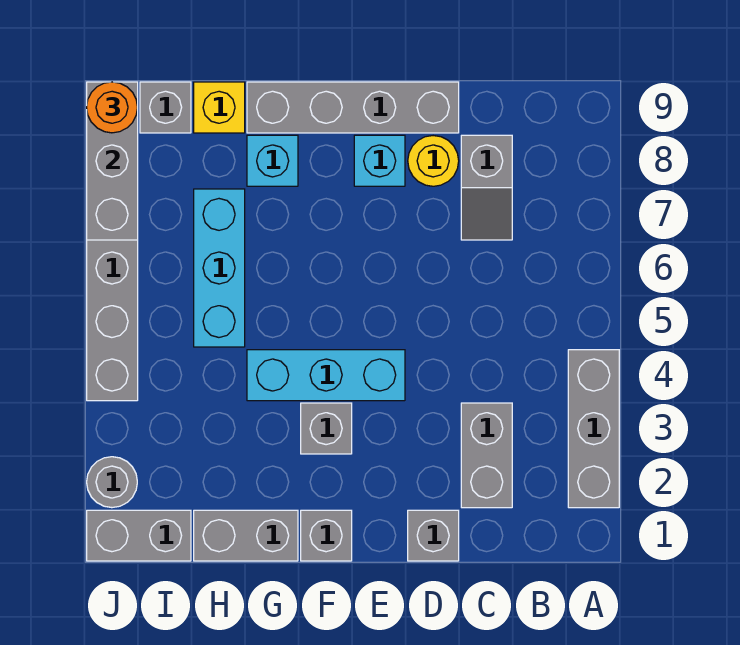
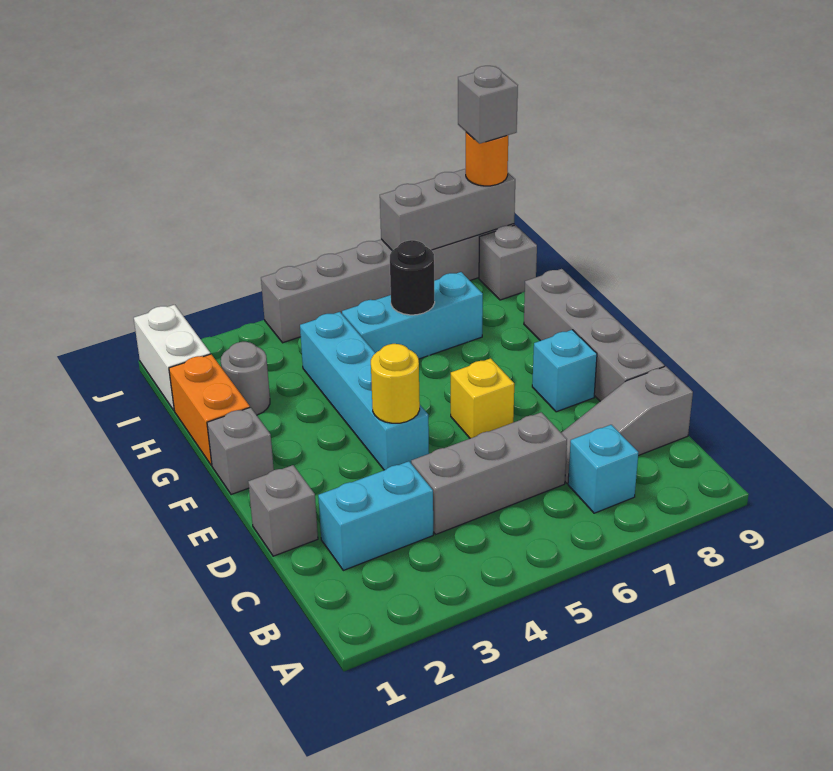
grey 1x3 brick [568,350,619,508] -> grey 1x3 brick moved to [411,412,567,534]
grey 1x2 brick [461,403,512,508] -> cyan 1x2 brick [318,461,433,570]
grey 1x2 slope [461,135,512,240] -> grey 1x3 slope [562,366,693,483]
yellow 1x1 round brick [408,136,459,186] -> yellow 1x1 round brick moved to [371,344,420,423]
cyan 1x3 brick [247,350,405,401] -> cyan 1x4 brick [300,312,429,470]
grey 1x1 brick [301,403,352,454] -> grey 1x1 brick moved to [458,66,518,144]
grey 1x2 brick [194,510,298,561] -> orange 1x2 brick [169,354,250,465]
cyan 1x1 brick [247,135,298,186] -> cyan 1x1 brick moved to [568,425,638,513]
none -> black 1x1 round brick [390,240,435,315]
yellow 1x1 brick [194,82,245,133] -> yellow 1x1 brick moved to [451,358,514,438]
grey 1x2 brick [87,510,191,561] -> white 1x2 brick [134,305,210,410]
grey 1x1 round brick [87,457,137,508] -> grey 1x1 round brick moved to [221,342,270,415]

